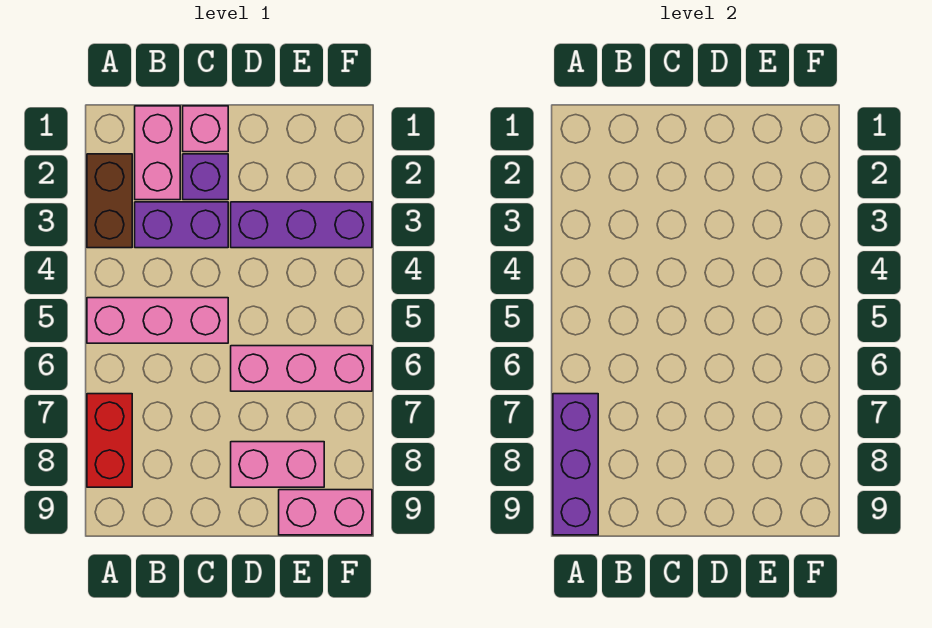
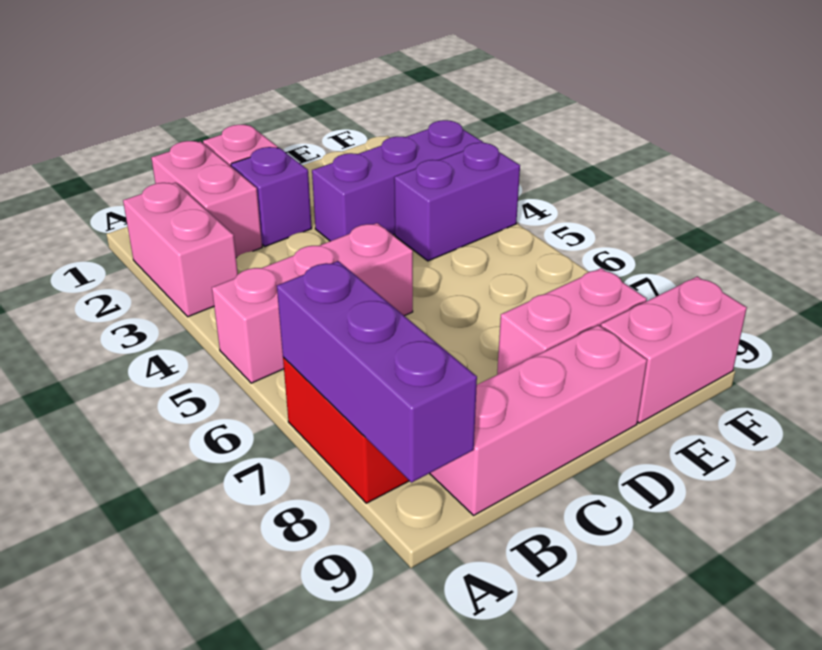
brown 1x2 brick [87,154,132,248] -> pink 1x2 brick [123,183,238,317]
purple 1x2 brick [135,202,228,248] -> purple 1x2 brick moved to [394,143,520,261]
pink 1x3 brick [231,346,372,391] -> pink 1x3 brick moved to [430,325,647,515]

